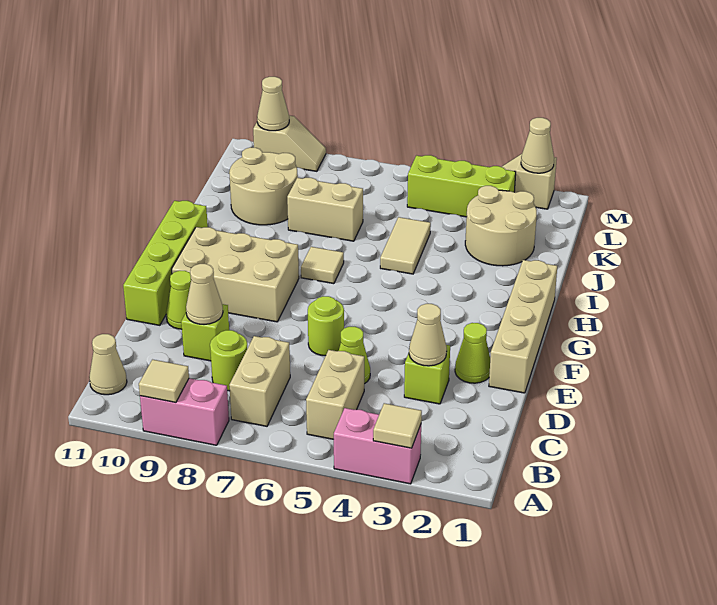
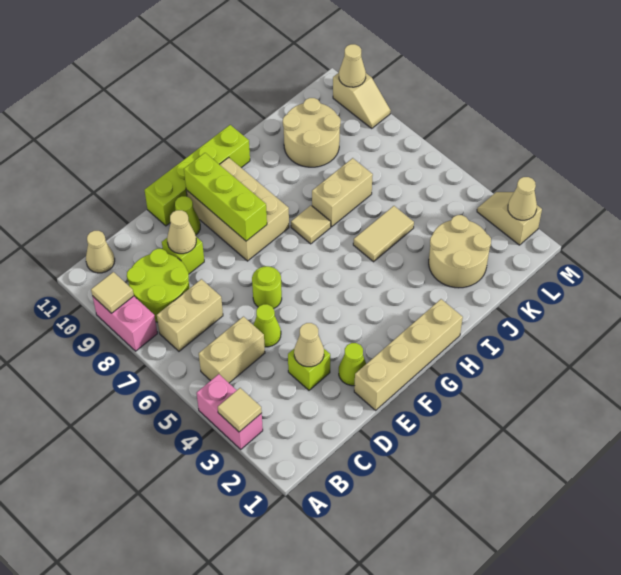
lime 1x1 round brick [210,330,247,391] -> lime 2x2 round brick [127,249,190,322]
tan 1x2 brick [287,178,363,241] -> tan 1x2 brick turned to [312,158,373,227]
lime 1x3 brick [407,155,516,217] -> lime 1x3 brick moved to [184,153,267,241]

